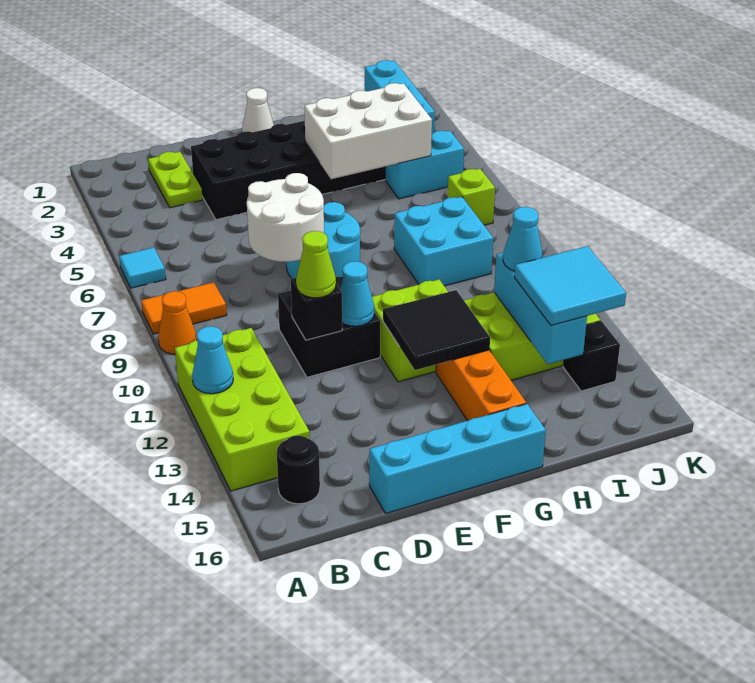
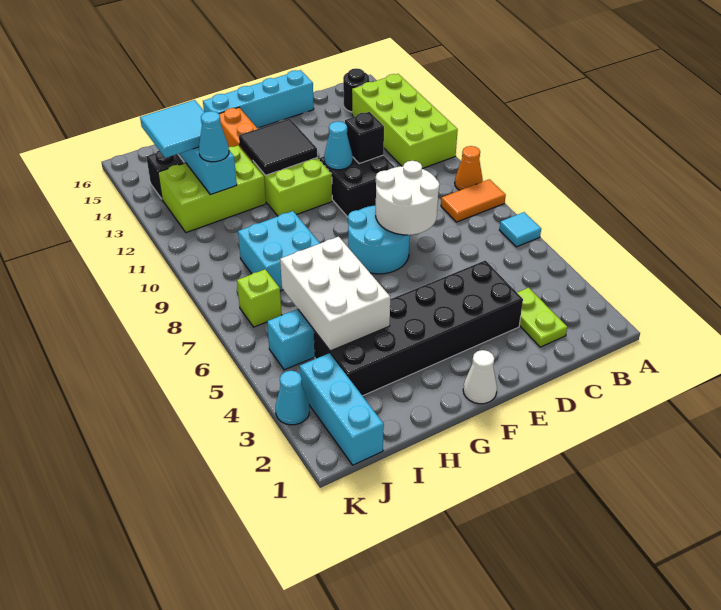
cyan 1x1 cone [192,326,233,394] -> cyan 1x1 cone moved to [276,371,309,425]
lime 1x1 cone [296,231,336,298] -> none
white 2x3 brick [304,83,432,179] -> white 2x3 brick turned to [280,237,390,351]

